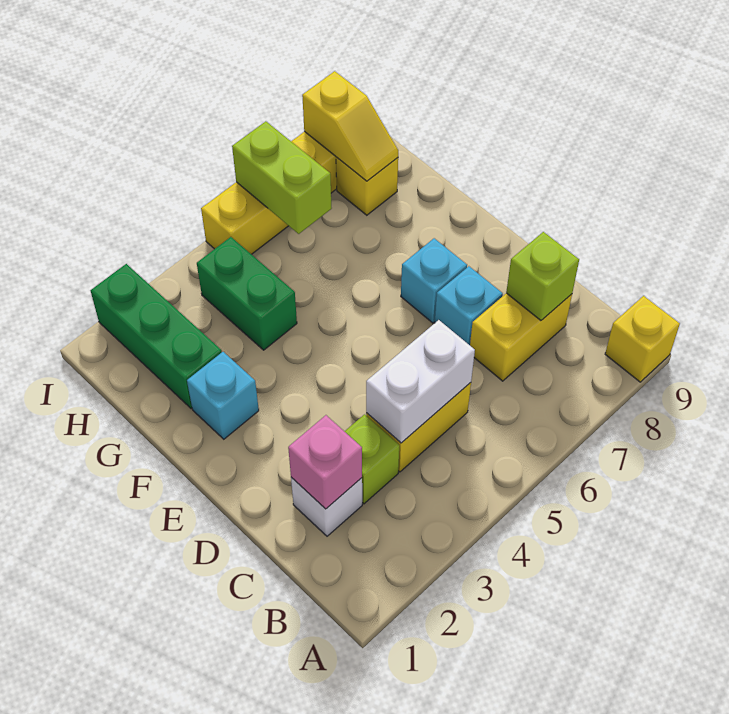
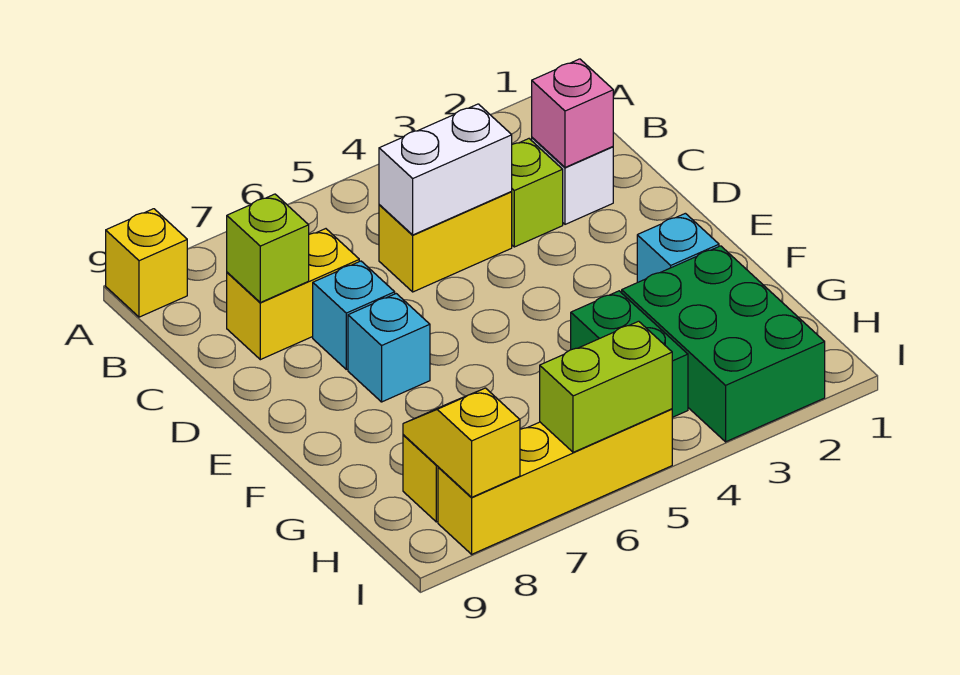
green 1x3 brick [91,264,222,409] -> green 2x3 brick [622,246,825,442]
lime 1x2 brick [232,121,332,234] -> lime 1x2 brick turned to [540,321,672,452]

